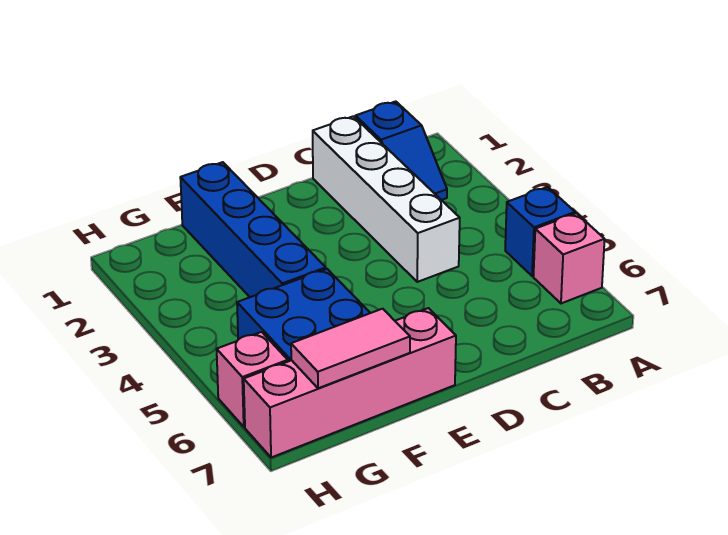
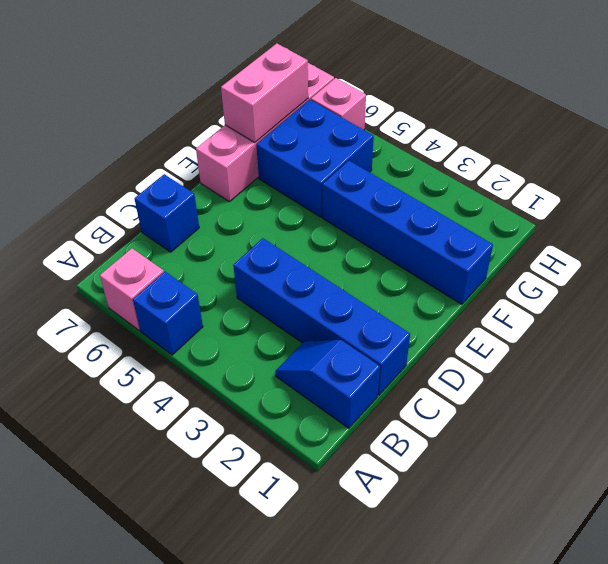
white 1x4 brick [313,116,460,282] -> blue 1x4 brick [233,238,410,395]
none -> blue 1x1 brick [134,174,199,252]
pink 1x2 tile [291,309,410,388] -> pink 1x2 brick [221,43,308,142]

